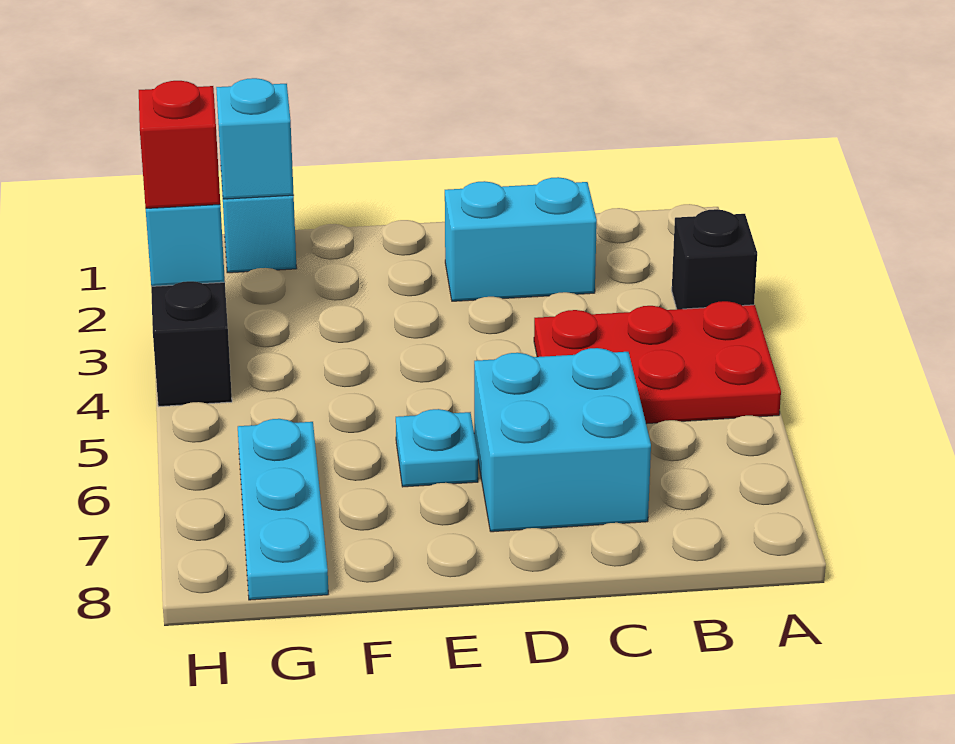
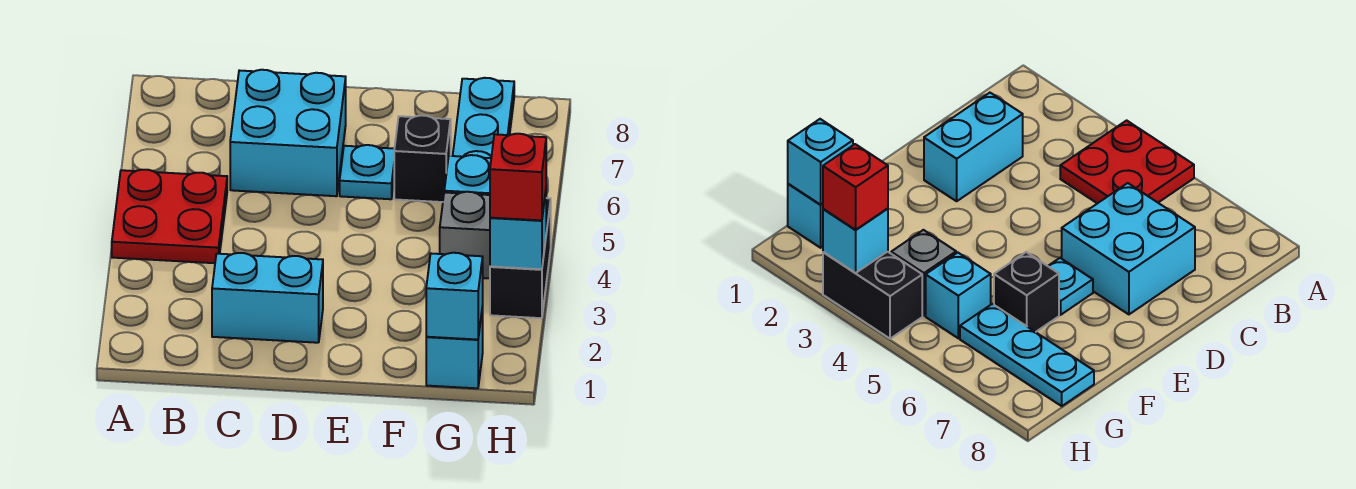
black 1x1 brick [672,209,757,309] -> black 1x1 brick moved to [394,115,451,202]
red 2x3 plate [534,301,781,424] -> red 2x2 plate [112,170,227,263]
none -> grey 1x1 brick [440,192,490,278]
none -> cyan 1x1 brick [444,155,491,195]

